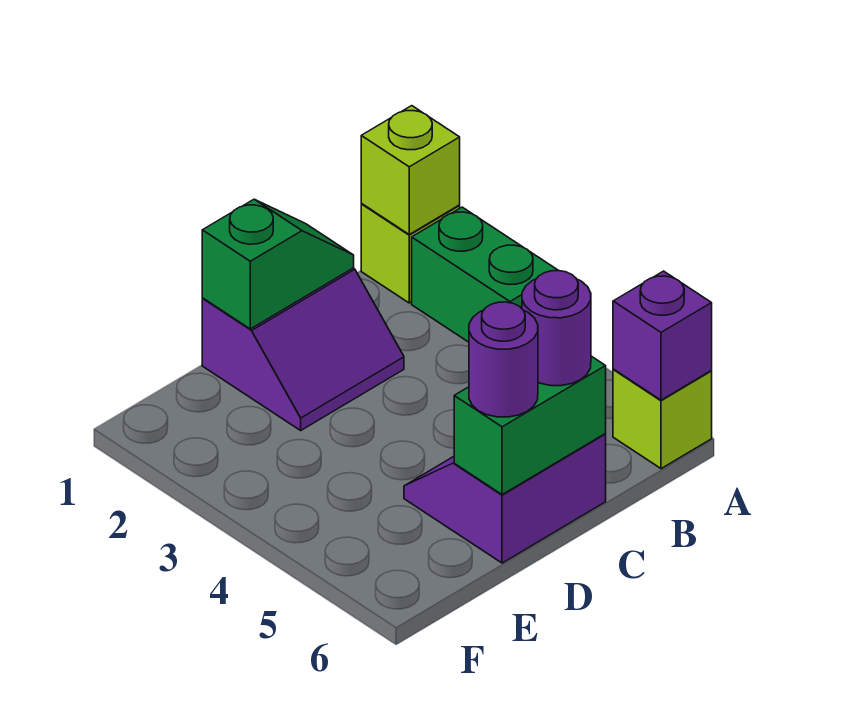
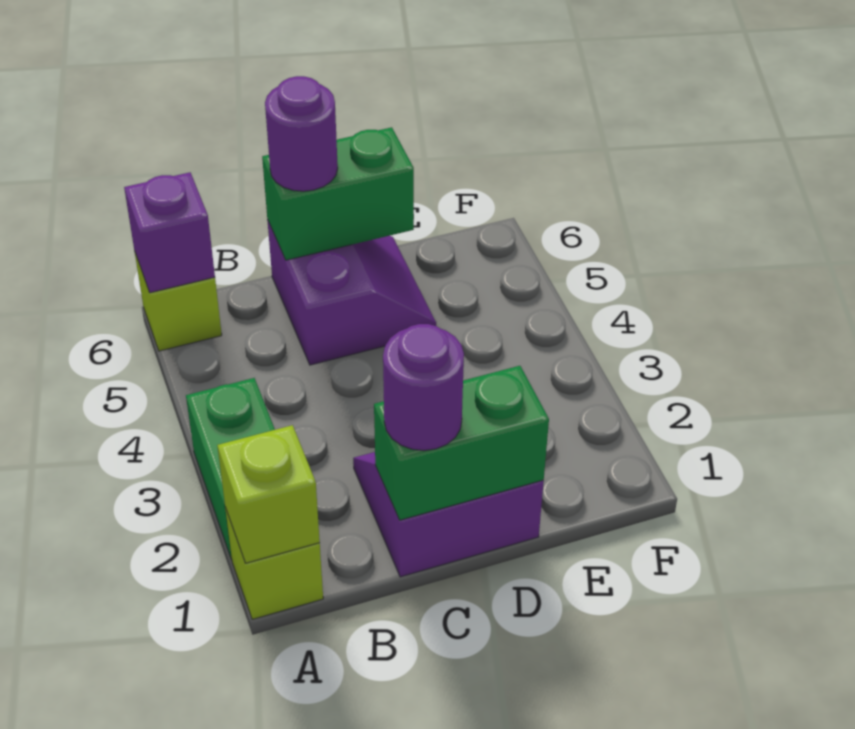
green 1x2 slope [202,199,354,329] -> green 1x2 brick [374,366,549,520]
purple 2x2 slope [404,434,606,563] -> purple 2x2 slope turned to [267,220,436,365]
purple 1x1 round brick [469,302,538,417] -> purple 1x1 round brick moved to [383,324,464,451]

